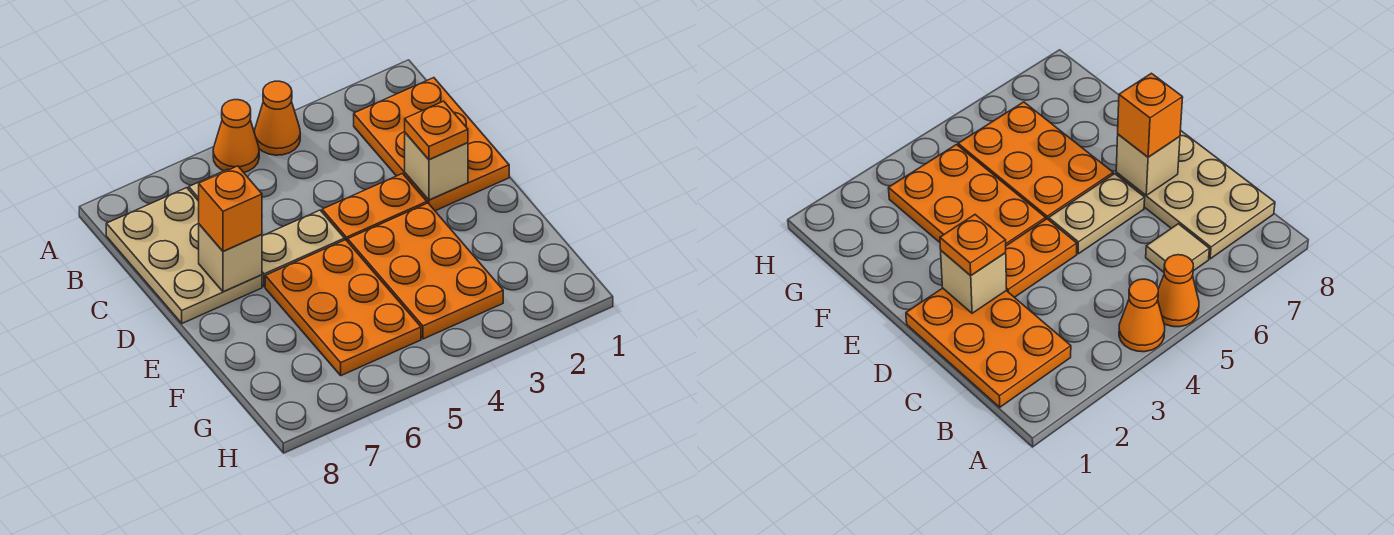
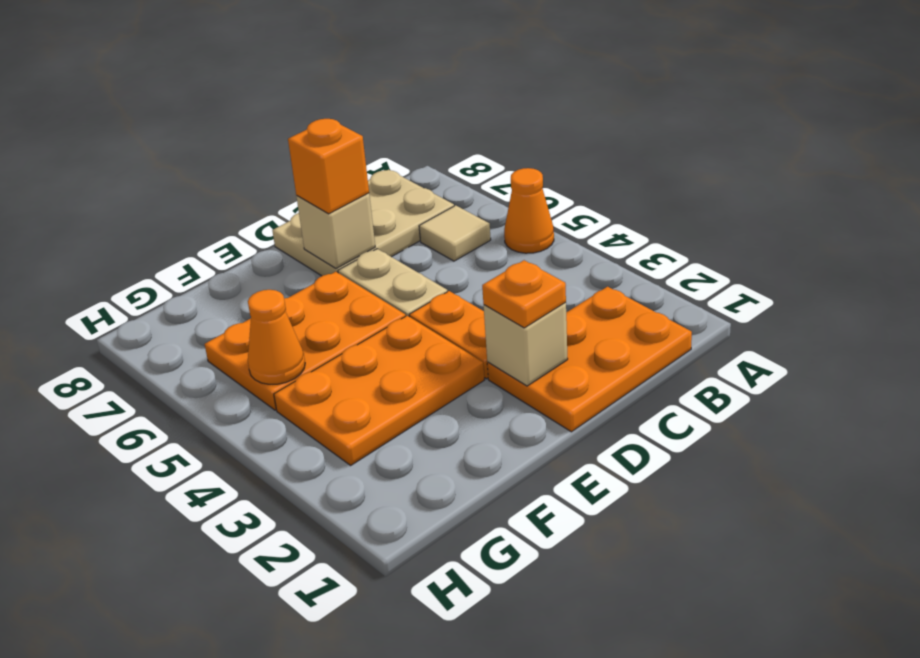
orange 1x1 cone [254,81,300,155] -> orange 1x1 cone moved to [248,290,305,384]

